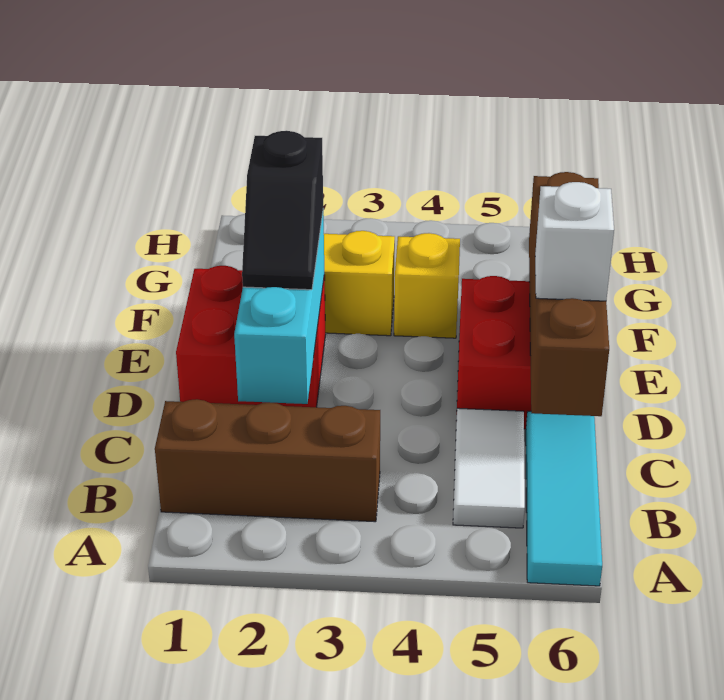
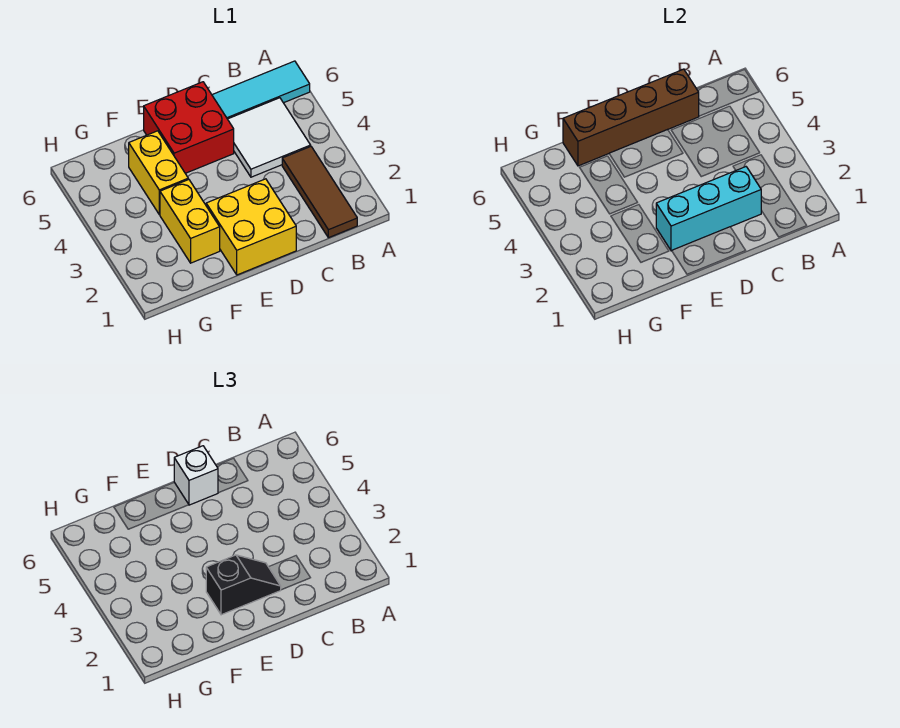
brown 1x3 brick [155,399,380,522] -> brown 1x3 tile [282,147,357,238]
white 1x2 tile [453,408,525,528] -> white 2x2 tile [228,98,311,177]
red 2x2 brick [176,266,325,407] -> yellow 2x2 brick [206,179,296,275]
yellow 1x1 brick [394,233,460,338] -> yellow 1x2 brick [129,131,188,215]

